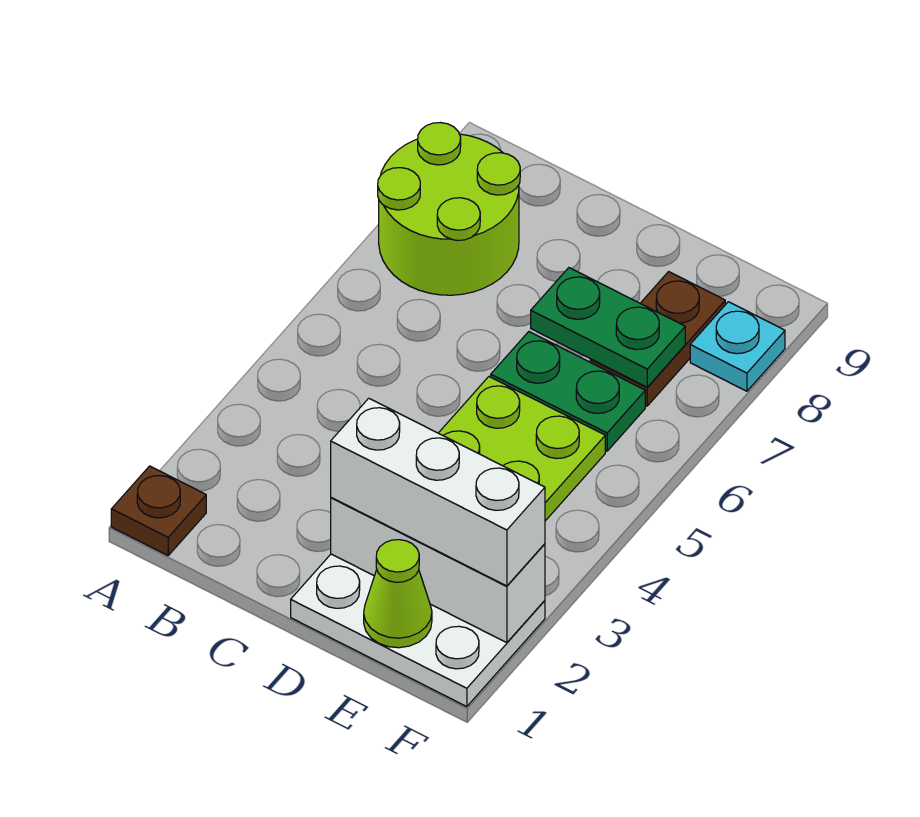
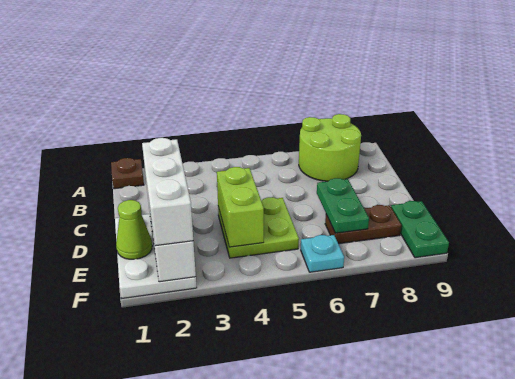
none -> lime 1x2 brick [217,167,264,247]
green 1x2 plate [491,332,645,451] -> green 1x2 plate moved to [391,201,449,258]
cyan 1x1 plate [690,302,785,391] -> cyan 1x1 plate moved to [301,235,344,272]

